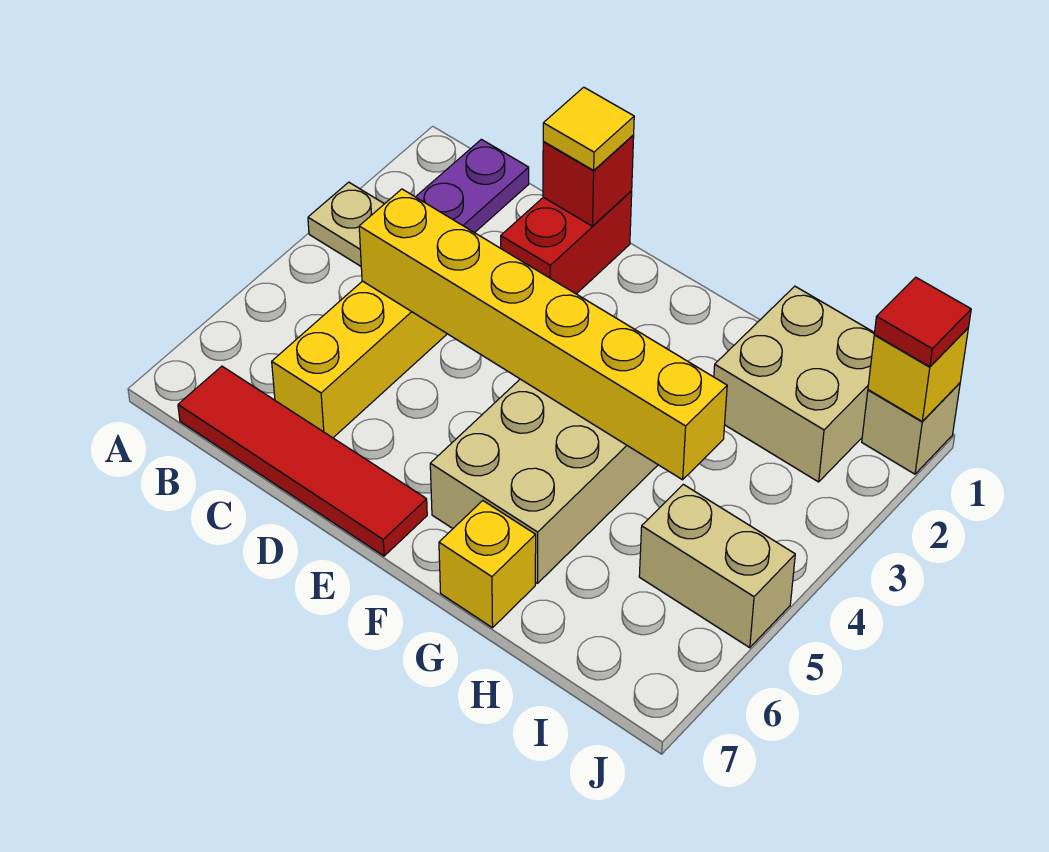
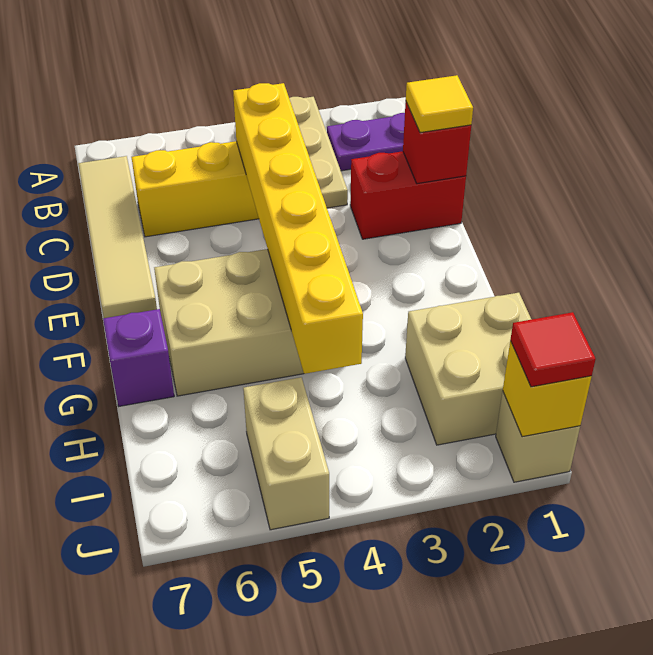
red 1x4 tile [178,366,427,556] -> tan 1x4 tile [78,156,157,318]
yellow 1x1 brick [439,501,536,628] -> purple 1x1 brick [103,309,174,406]

